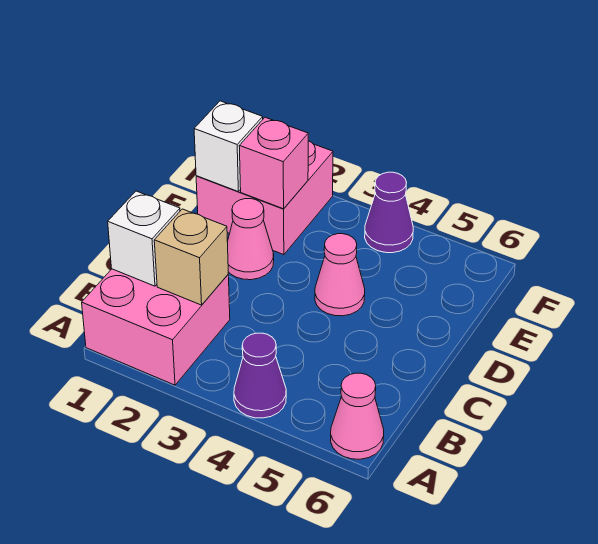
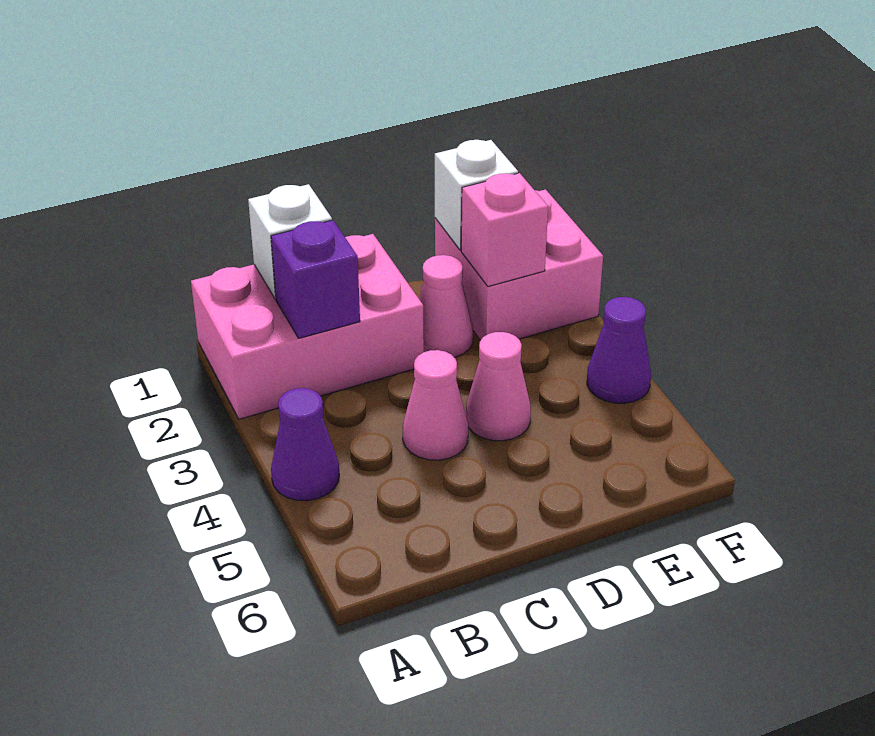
pink 2x2 brick [82,269,230,385] -> pink 2x3 brick [191,234,424,419]
pink 1x1 cone [331,373,384,459] -> pink 1x1 cone moved to [403,350,468,460]
tan 1x1 brick [154,209,228,305] -> purple 1x1 brick [271,220,360,338]

